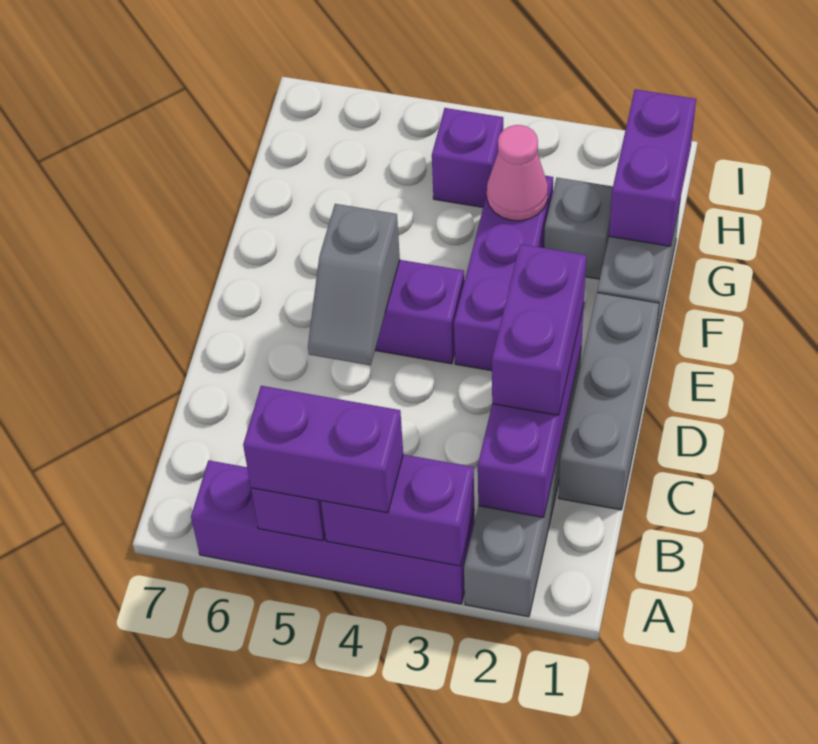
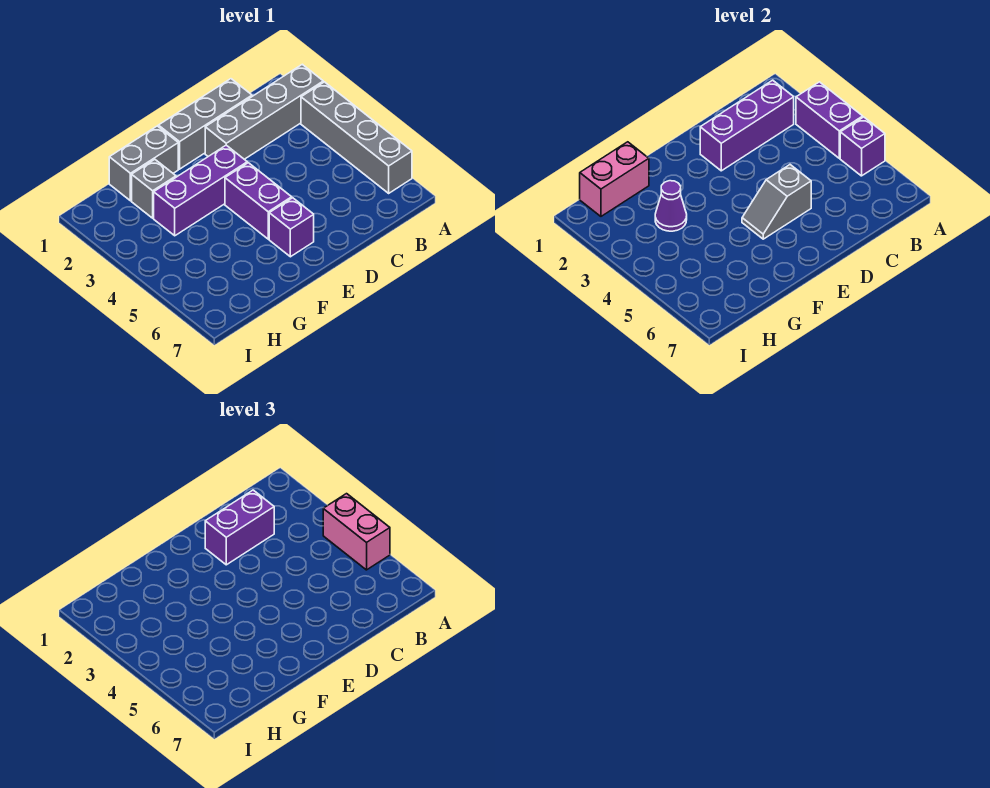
purple 1x4 brick [191,460,475,604] -> grey 1x4 brick [301,82,412,193]
purple 1x2 brick [243,386,403,513] -> pink 1x2 brick [323,494,390,570]
grey 1x2 slope [308,204,400,365] -> grey 1x2 slope turned to [742,165,811,239]
purple 1x2 brick [609,89,696,246] -> pink 1x2 brick [580,142,649,216]
pink 1x1 cone [487,125,548,221] -> purple 1x1 cone [655,181,687,231]
purple 1x1 brick [432,108,503,207] -> purple 1x1 brick moved to [269,198,314,257]

